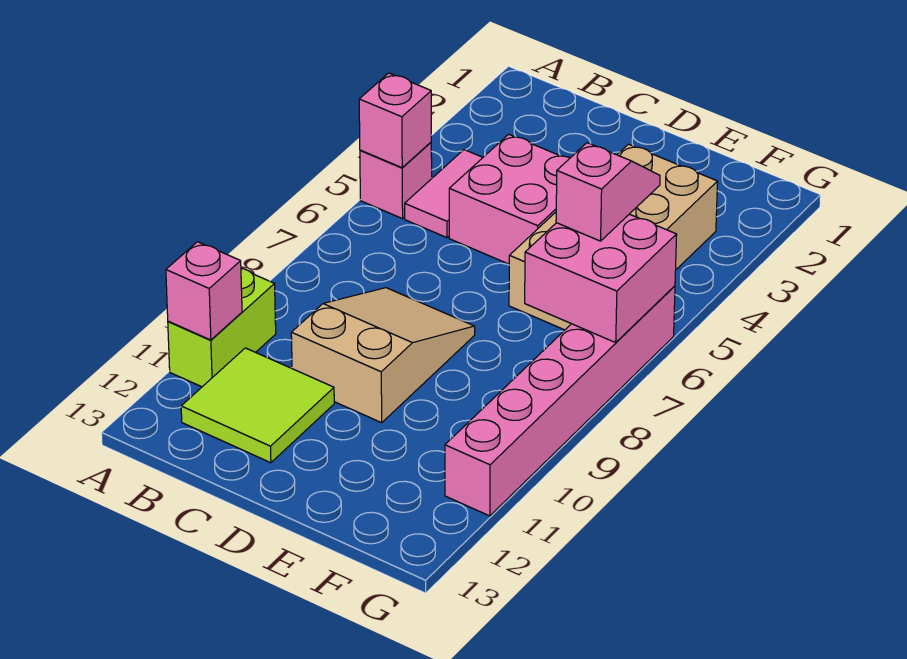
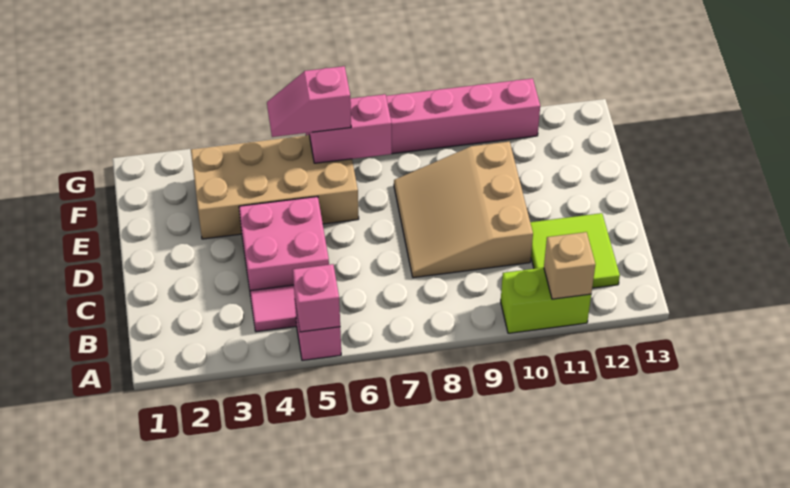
pink 1x1 brick [166,242,242,340] -> tan 1x1 brick [544,232,595,299]
tan 2x3 slope [291,288,475,423] -> tan 3x3 slope [394,142,533,278]
pink 2x2 brick [525,214,677,343] -> pink 1x2 brick [309,94,392,163]

